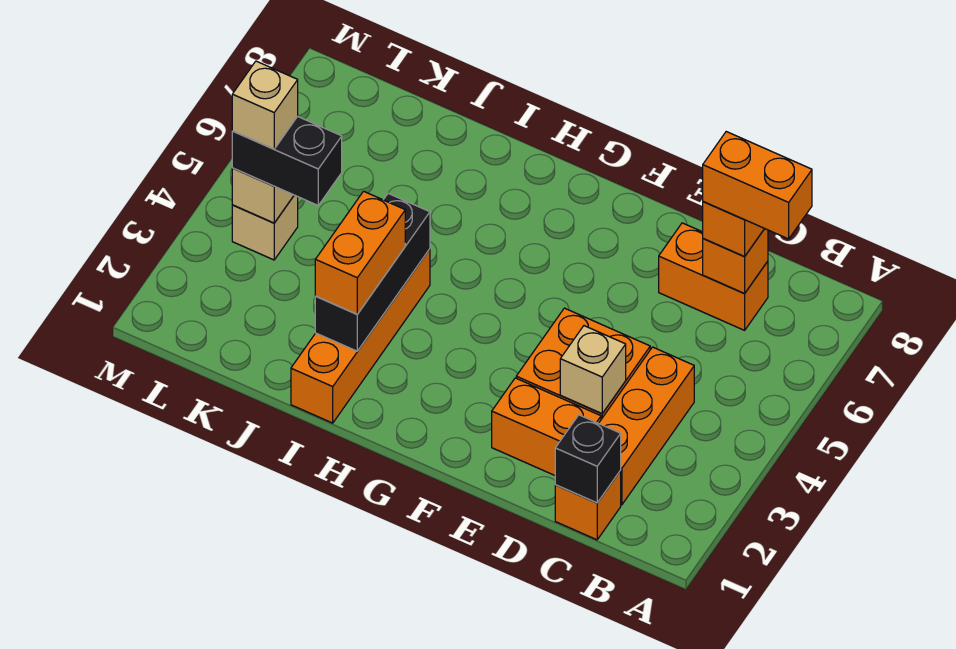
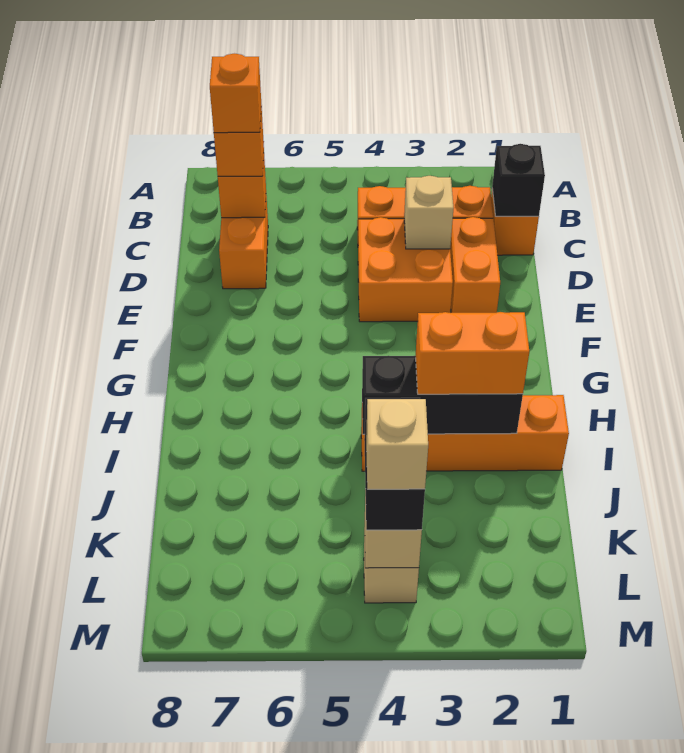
orange 1x2 brick [703,132,812,239] -> orange 1x1 brick [210,54,261,133]

